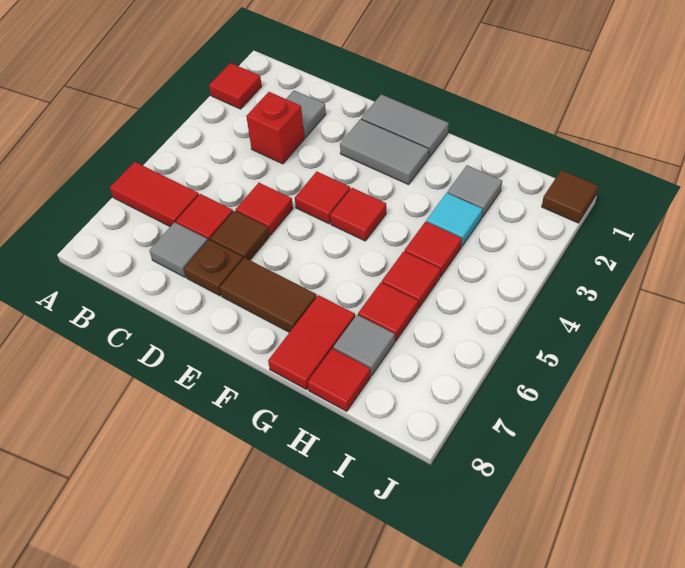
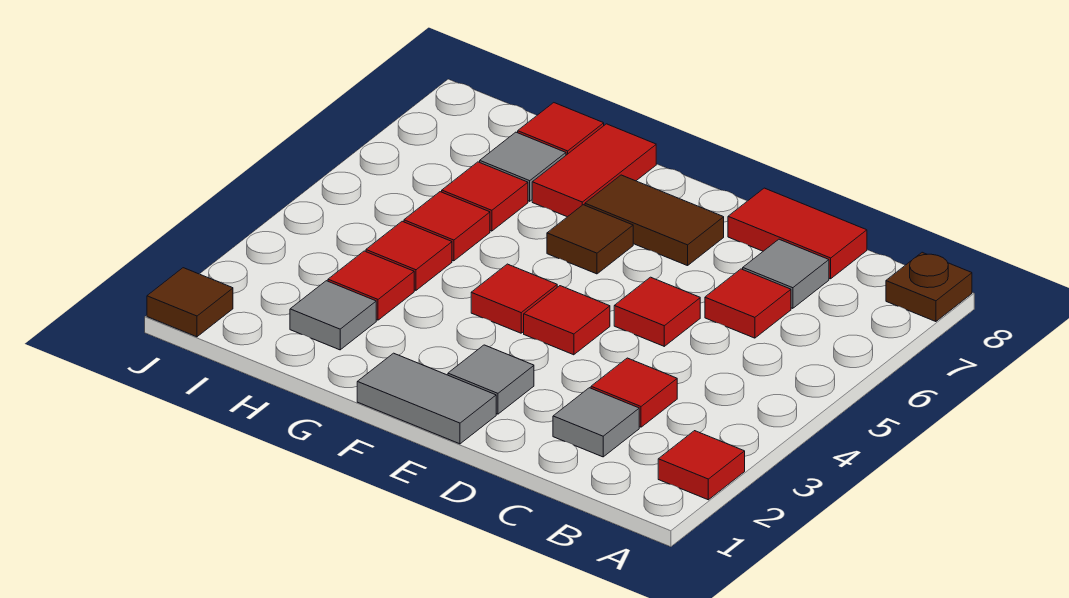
red 1x2 tile [110,162,199,227] -> red 1x2 tile moved to [728,188,867,279]
red 1x1 brick [246,92,304,164] -> red 1x1 tile [591,358,677,427]
brown 1x1 tile [210,211,269,260] -> brown 1x1 tile moved to [547,205,633,274]
brown 1x1 plate [184,240,243,296] -> brown 1x1 plate moved to [886,252,972,322]
grey 1x2 tile [340,119,429,185] -> grey 1x1 tile [448,345,534,414]
cyan 1x1 tile [426,193,482,247] -> red 1x1 tile [328,251,414,320]

